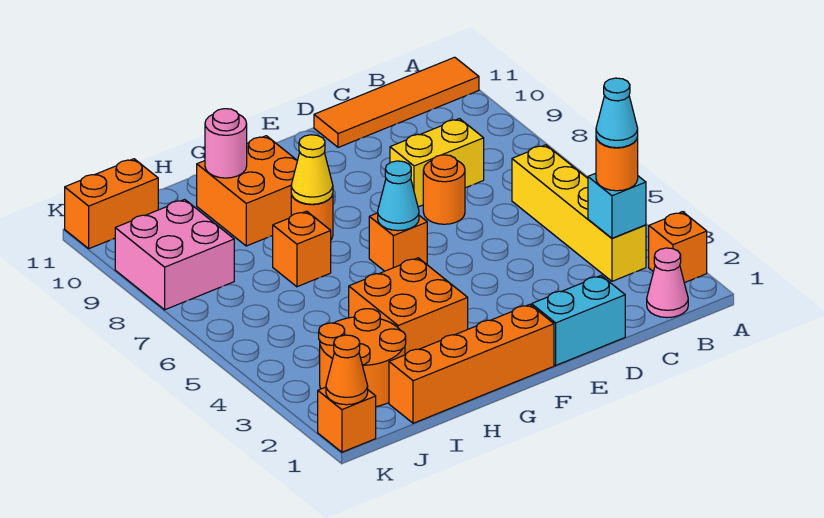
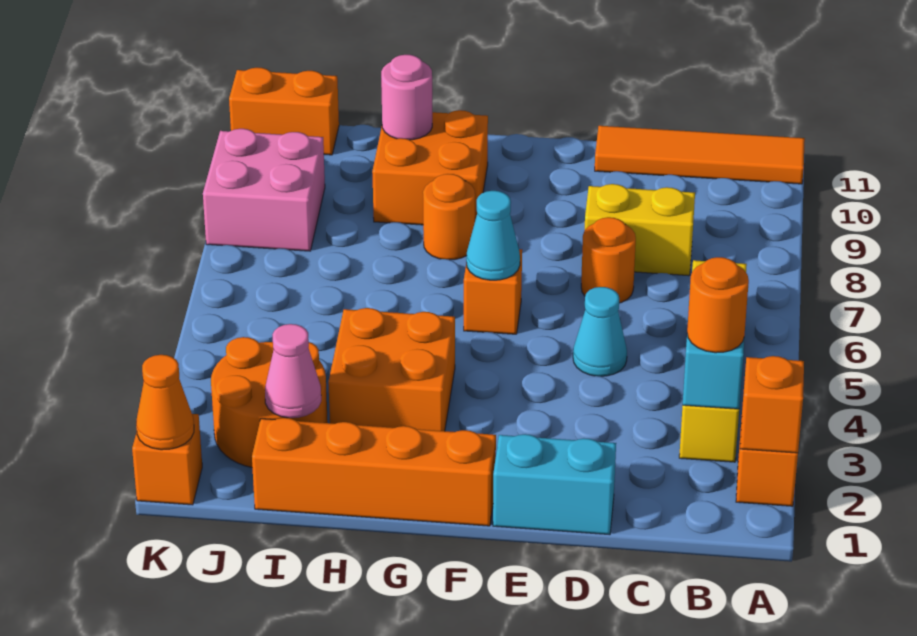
pink 1x1 cone [647,248,688,318] -> pink 1x1 cone moved to [265,324,321,418]
cyan 1x1 cone [596,78,638,148] -> cyan 1x1 cone moved to [573,287,627,376]
yellow 1x1 cone [291,135,333,204] -> none
orange 1x1 brick [273,211,331,287] -> orange 1x1 brick moved to [740,356,804,453]

